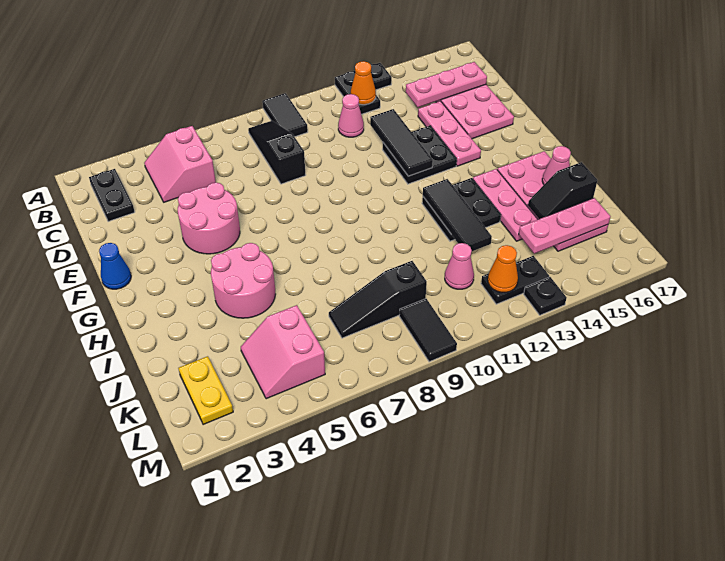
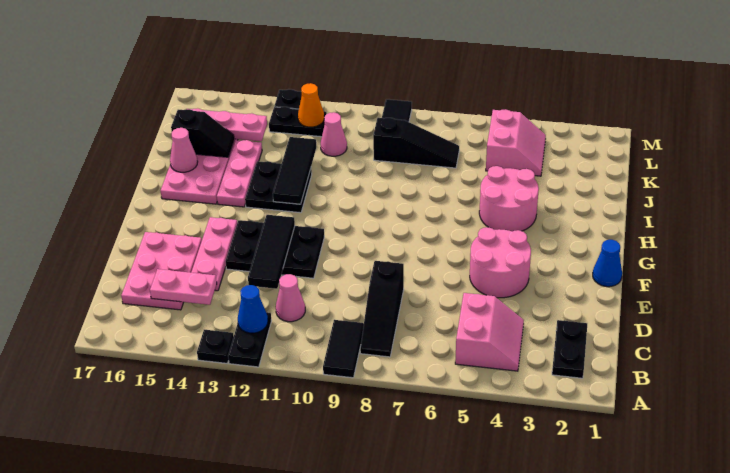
orange 1x1 cone [351,61,376,105] -> blue 1x1 cone [238,285,268,333]
pink 1x3 plate [406,62,487,107] -> pink 1x2 plate [150,269,217,305]
black 2x2 plate [383,126,457,184] -> black 2x3 plate [226,220,324,278]
yellow 1x2 plate [178,356,233,425] -> none

